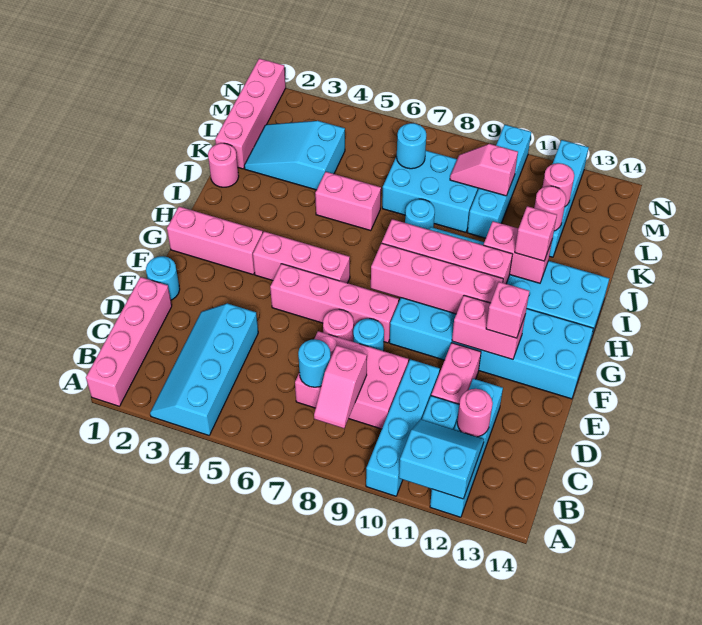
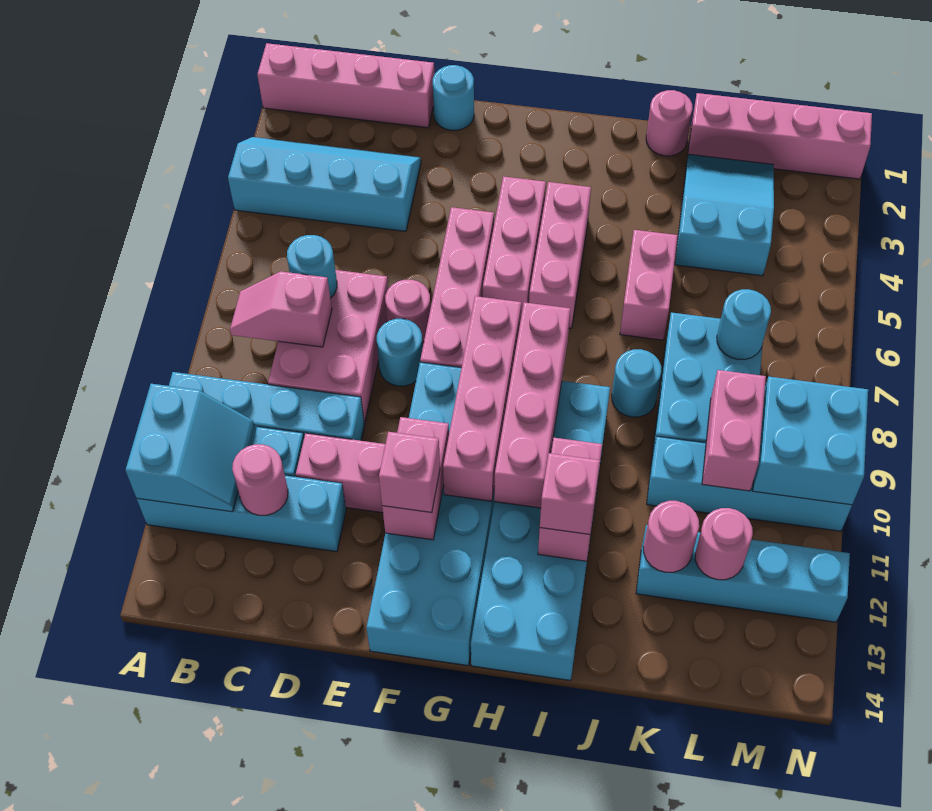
pink 1x3 brick [167,207,263,274] -> pink 1x3 brick moved to [529,182,591,328]
pink 1x2 slope [450,144,518,196] -> pink 1x2 brick [702,370,766,491]
none -> cyan 2x2 brick [753,376,868,505]

